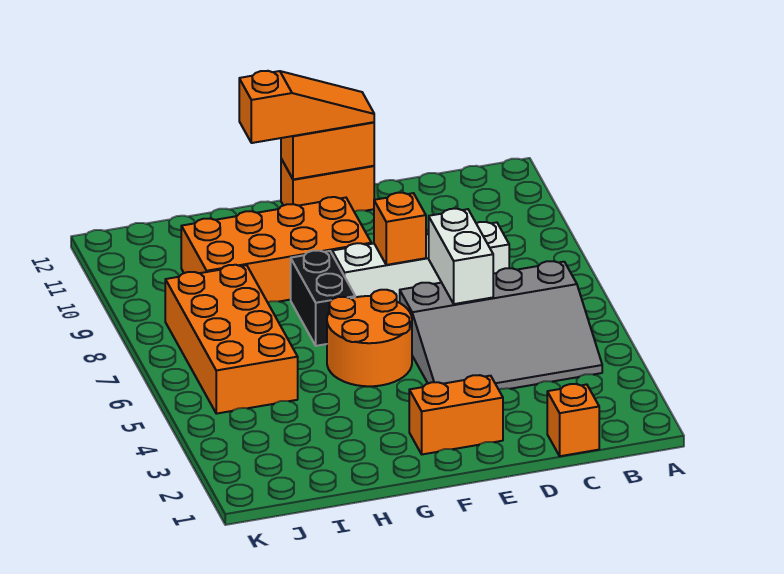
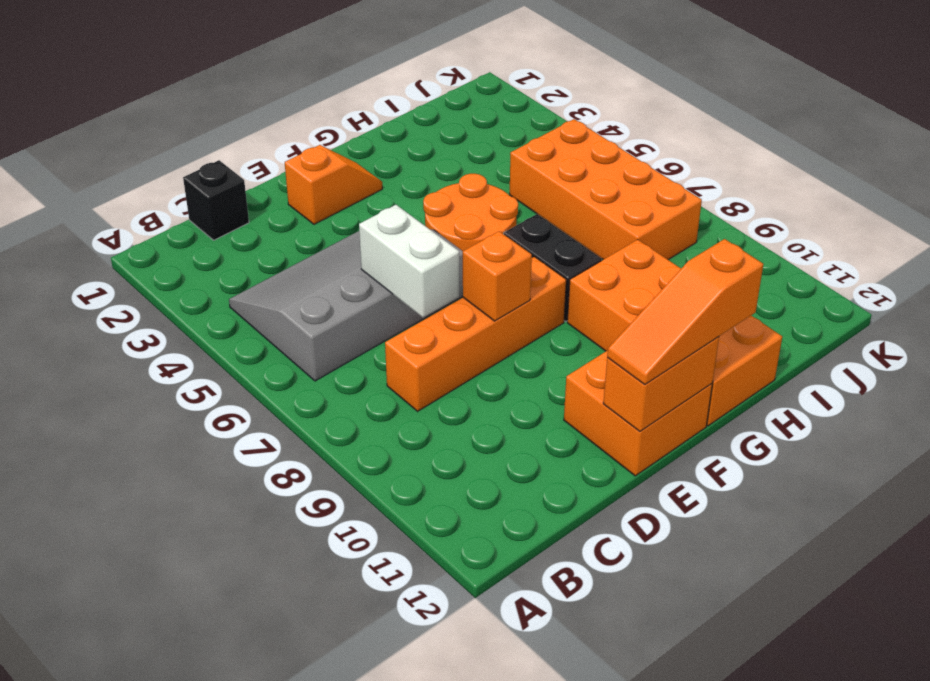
orange 1x1 brick [547,384,599,456] -> black 1x1 brick [183,160,249,240]
white 1x4 brick [332,222,509,303] -> orange 1x4 brick [385,257,566,411]
orange 1x2 brick [409,375,503,454] -> orange 1x2 slope [285,145,382,224]
orange 1x2 brick [281,159,374,212] -> orange 2x2 brick [564,350,712,476]
orange 2x4 brick [181,197,371,302] -> orange 2x4 brick turned to [567,240,782,426]

